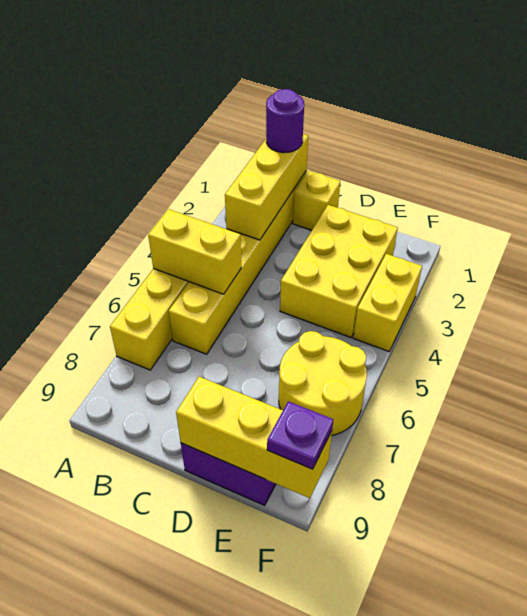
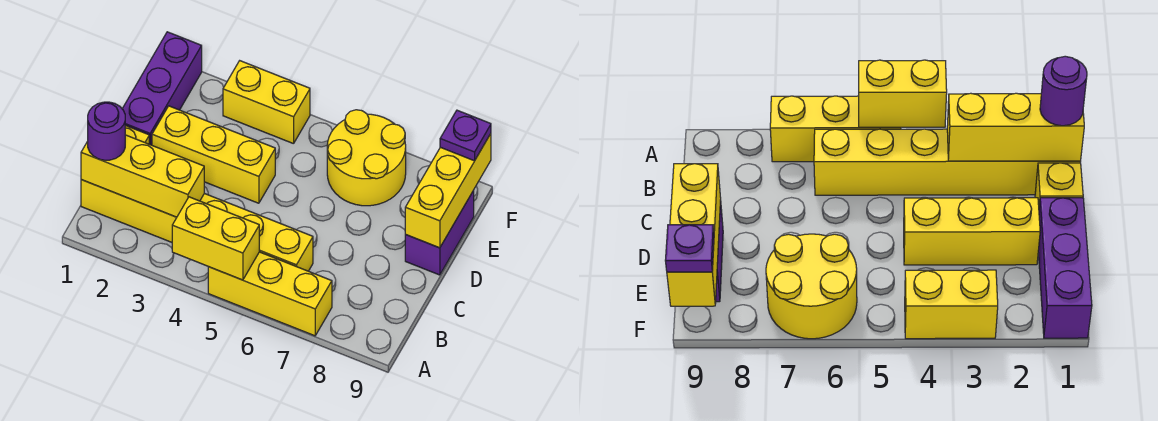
yellow 1x2 brick [148,209,241,294] -> yellow 1x2 brick turned to [172,197,259,280]
none -> purple 1x3 brick [122,32,202,145]
yellow 2x3 brick [280,205,398,337] -> yellow 1x3 brick [152,106,275,203]

